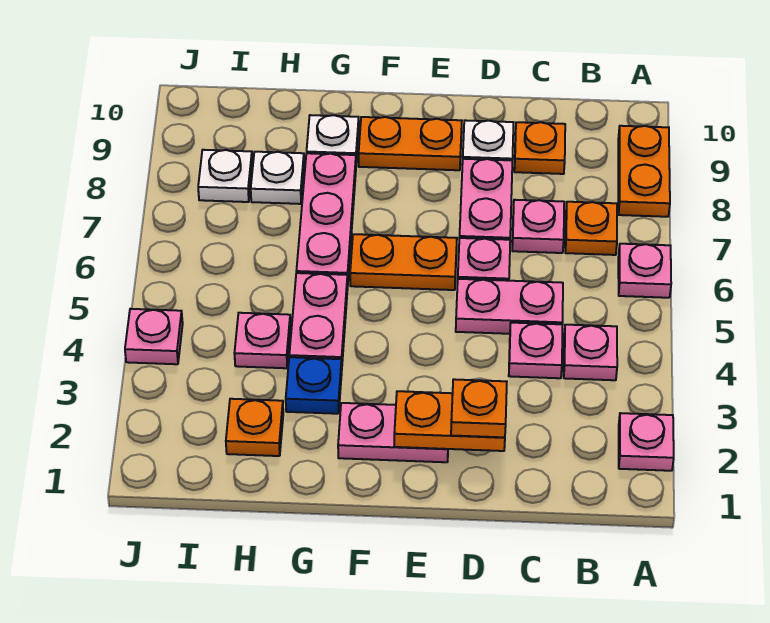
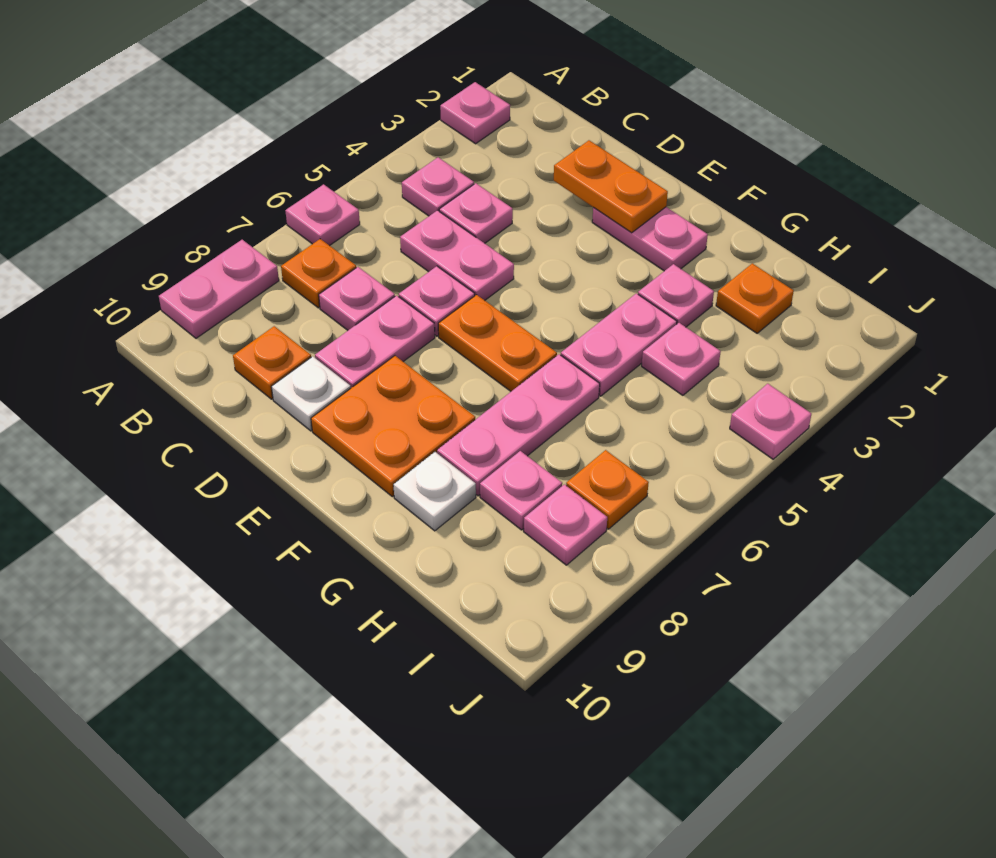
orange 1x2 plate [618,126,670,217] -> pink 1x2 plate [159,240,279,338]
orange 1x1 plate [451,379,507,437] -> orange 1x1 plate moved to [566,450,649,529]
orange 1x2 plate [359,117,462,170] -> orange 2x2 plate [311,356,475,496]
blue 1x1 plate [286,357,342,414] -> pink 1x1 plate [638,264,714,327]
white 1x1 plate [251,152,304,204] -> pink 1x1 plate [480,451,562,530]
white 1x1 plate [198,150,252,202] -> pink 1x1 plate [524,484,607,565]

